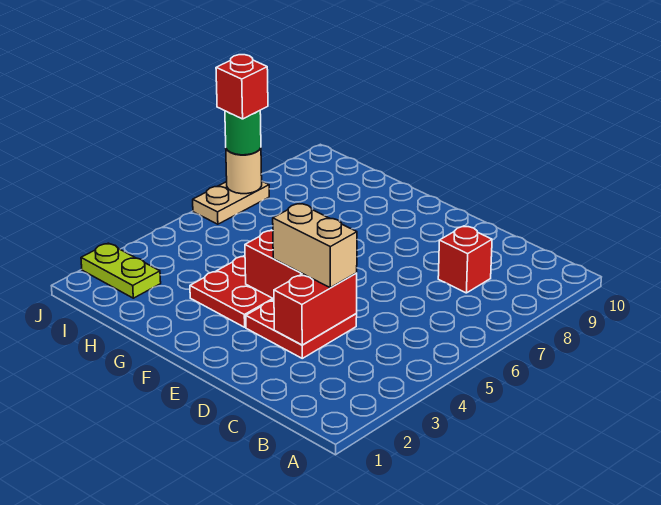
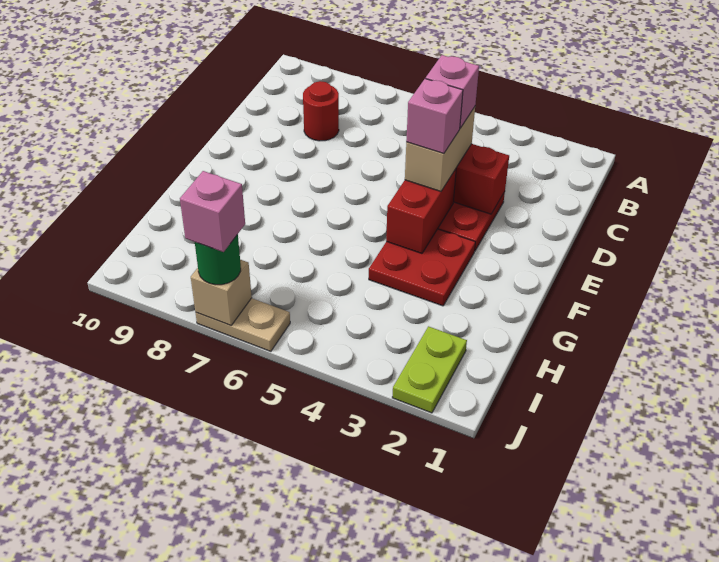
red 1x1 brick [438,226,492,293] -> red 1x1 round brick [303,81,339,141]
none -> pink 1x1 brick [426,55,479,128]
none -> pink 1x1 brick [406,79,463,154]
tan 1x1 round brick [226,148,262,194] -> tan 1x1 brick [191,260,252,325]
red 1x1 brick [216,55,268,119] -> pink 1x1 brick [180,171,245,252]

